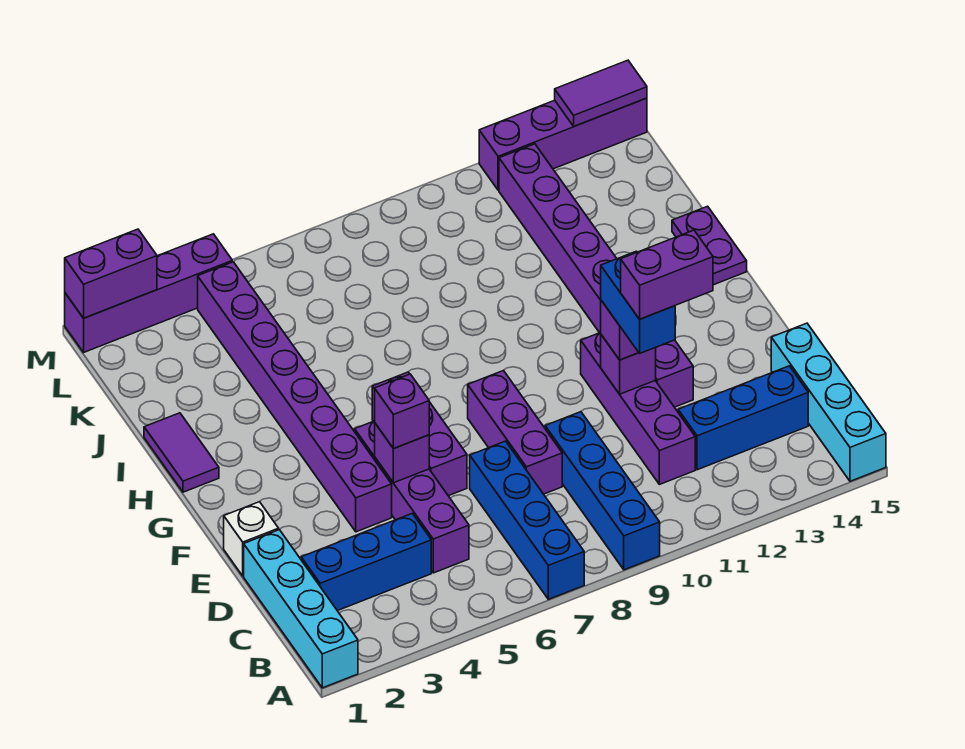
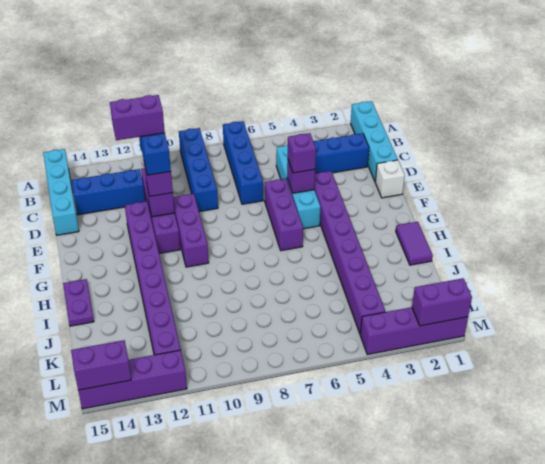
purple 1x4 brick [355,421,469,573] -> cyan 1x4 brick [276,145,320,229]
purple 1x3 brick [468,370,562,494] -> purple 1x3 brick moved to [173,194,209,267]
purple 1x2 tile [555,60,647,126] -> purple 1x2 brick [71,340,131,390]

